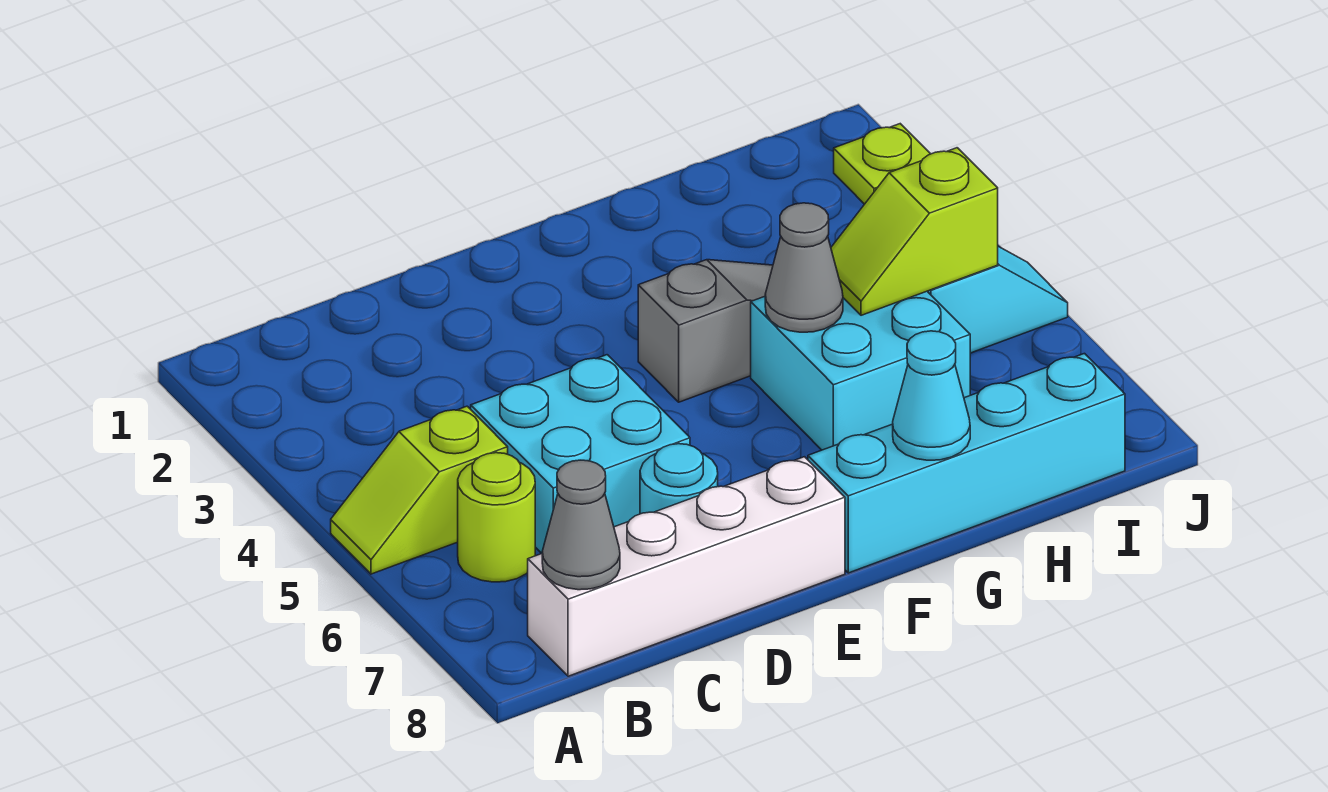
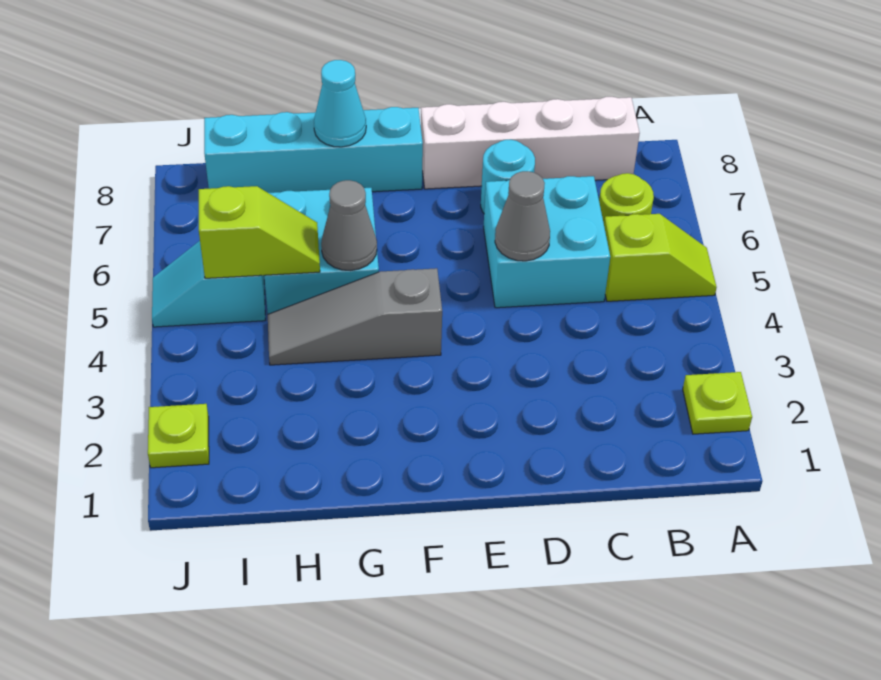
none -> lime 1x1 plate [683,372,752,434]
grey 1x1 cone [542,460,620,590] -> grey 1x1 cone moved to [495,171,550,261]

